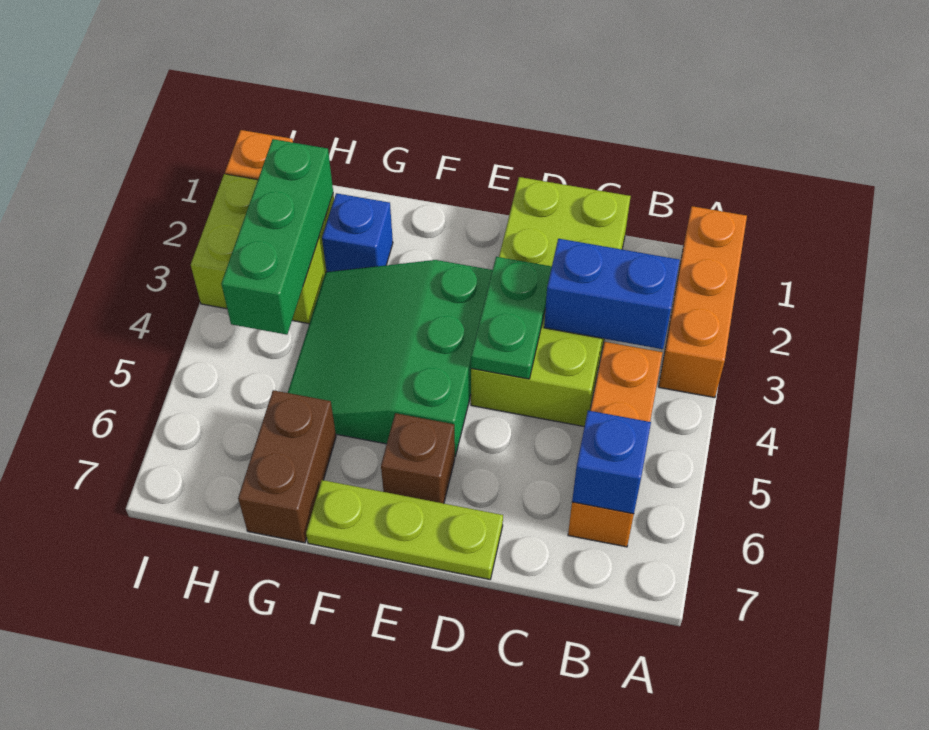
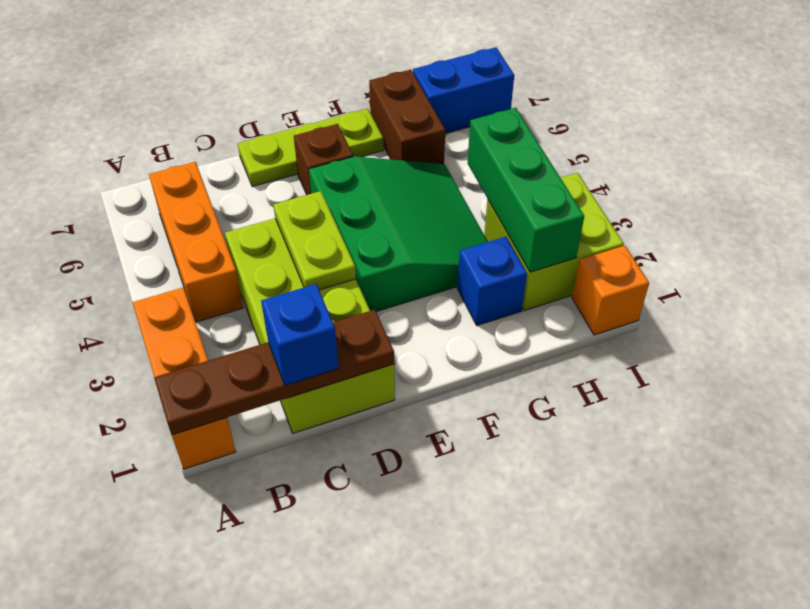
none -> brown 1x4 plate [154,310,394,435]
blue 1x2 brick [544,239,680,349] -> blue 1x2 brick moved to [413,48,514,133]
blue 1x1 brick [572,410,651,514] -> blue 1x1 brick moved to [261,284,339,385]
green 1x2 plate [471,257,552,379] -> lime 1x2 plate [273,191,356,290]

